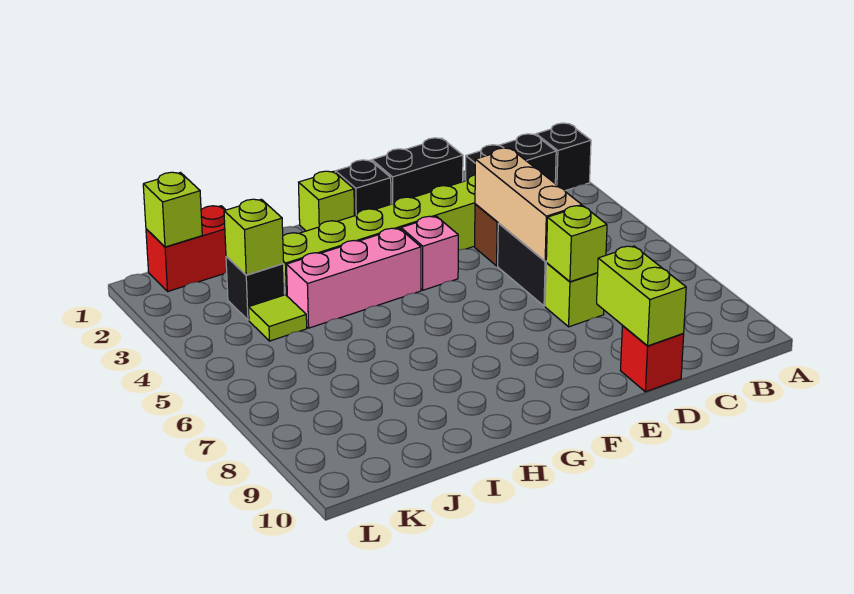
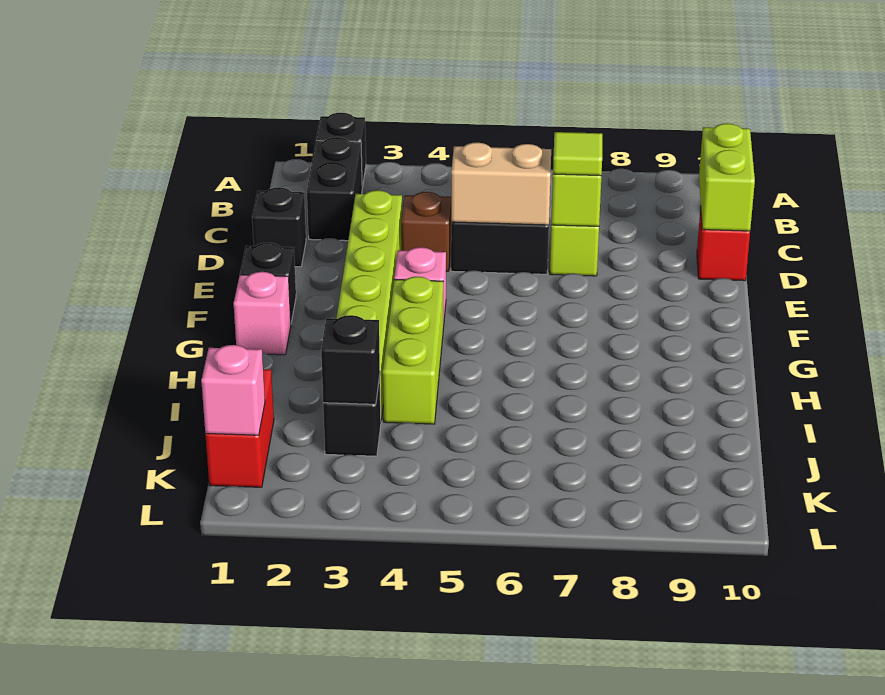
black 1x2 brick [372,138,463,204] -> black 1x1 brick [252,187,306,267]
tan 1x3 brick [475,148,582,261] -> tan 1x2 brick [451,143,551,225]
lime 1x2 brick [597,246,686,346] -> lime 1x2 brick turned to [699,124,755,231]
lime 1x1 brick [298,171,354,231] -> pink 1x1 brick [234,272,291,355]
pink 1x3 brick [287,228,421,328] -> lime 1x3 brick [383,277,443,424]
lime 1x1 brick [224,199,284,275] -> black 1x1 brick [321,315,380,404]
lime 1x1 tile [248,295,307,341] -> lime 1x1 tile moved to [553,132,602,176]
lime 1x1 brick [143,172,202,247] -> pink 1x1 brick [201,345,265,435]

